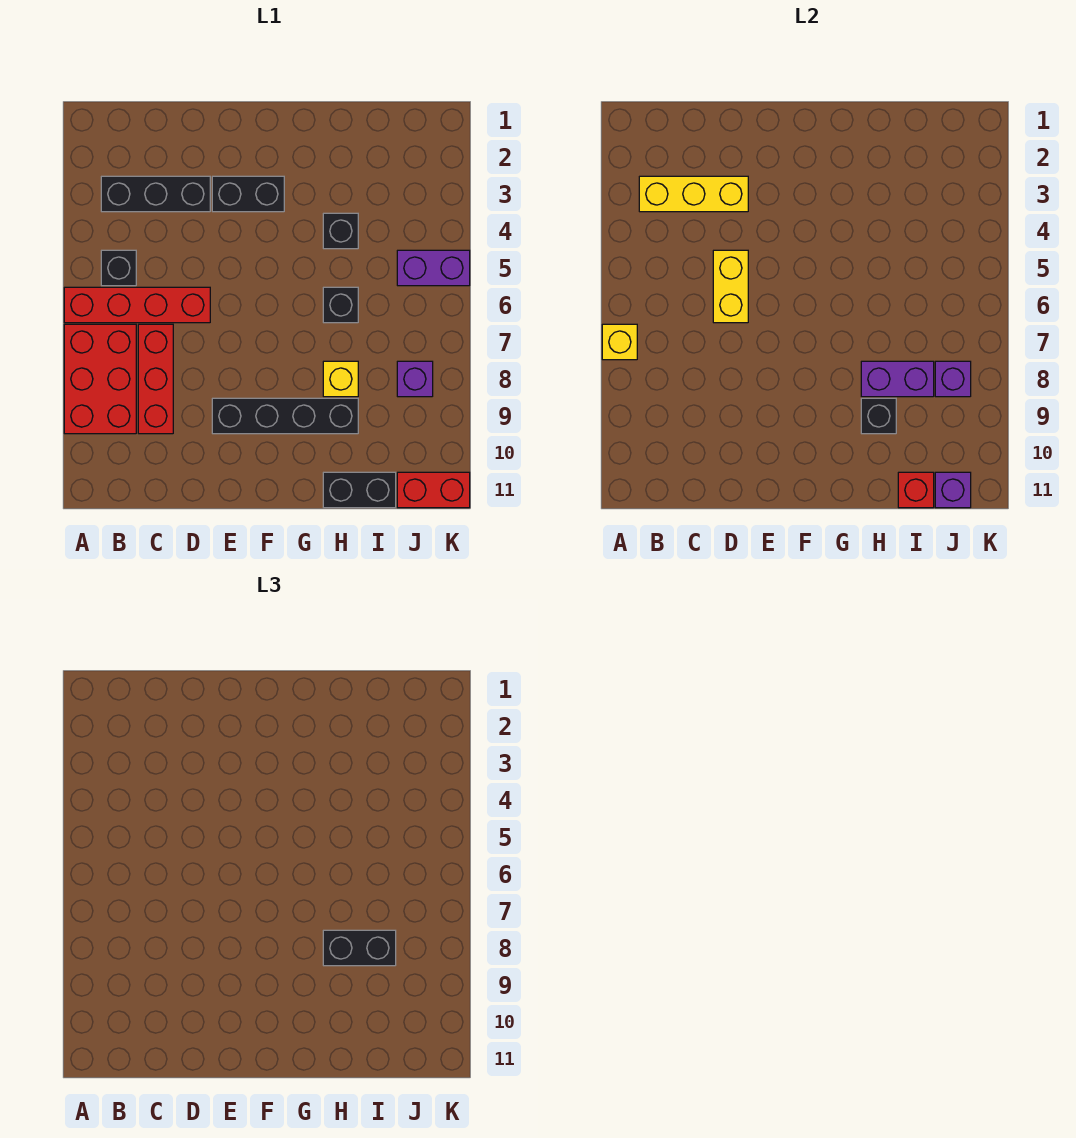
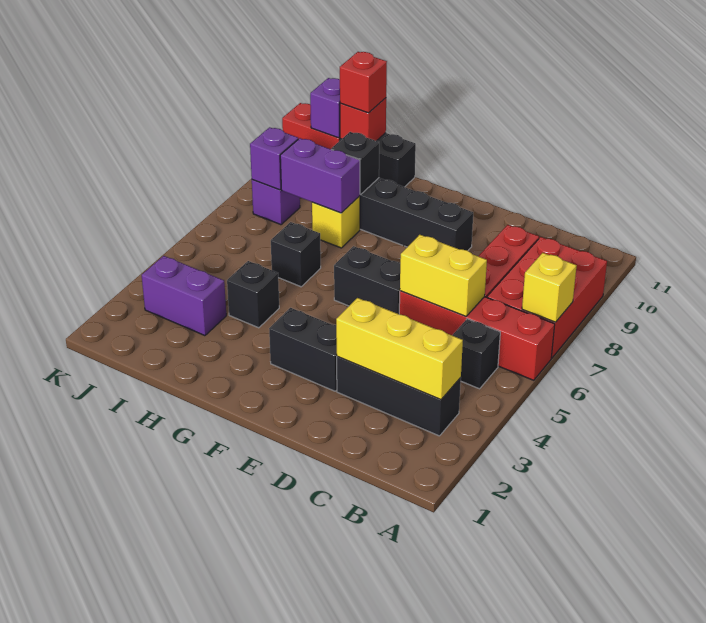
yellow 1x2 brick [713,250,748,323] -> yellow 1x2 brick turned to [400,235,487,316]
black 1x2 brick [323,930,396,966] -> black 1x2 brick moved to [334,246,400,314]
none -> red 1x1 brick [340,52,387,113]
purple 1x2 brick [397,250,470,286] -> purple 1x2 brick moved to [142,256,226,336]

